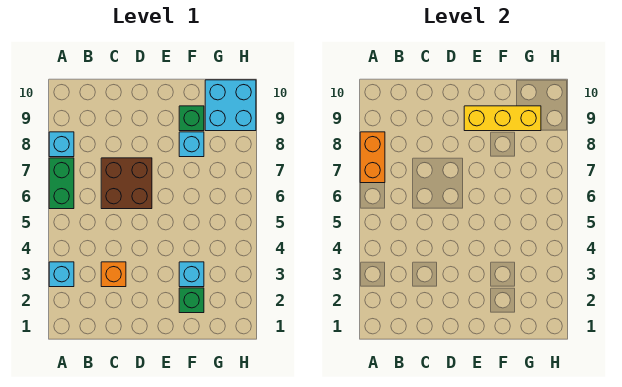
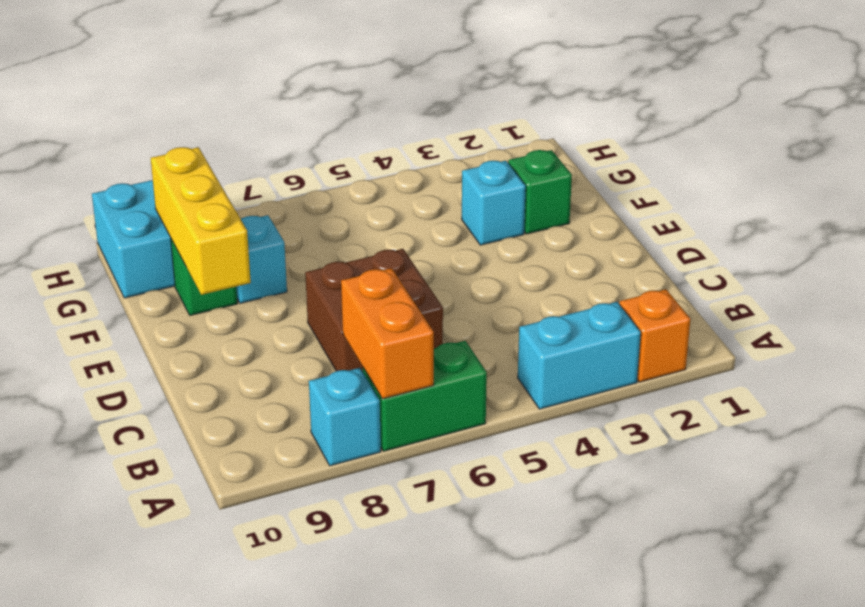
cyan 1x1 brick [49,262,74,287] -> cyan 1x2 brick [518,302,641,409]
orange 1x2 brick [360,132,385,183] -> orange 1x2 brick turned to [341,268,434,399]
orange 1x1 brick [101,262,126,287] -> orange 1x1 brick moved to [619,289,690,382]

